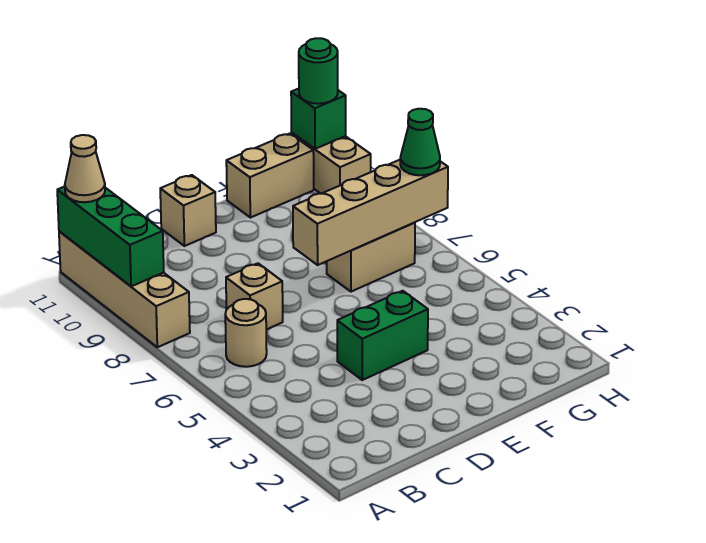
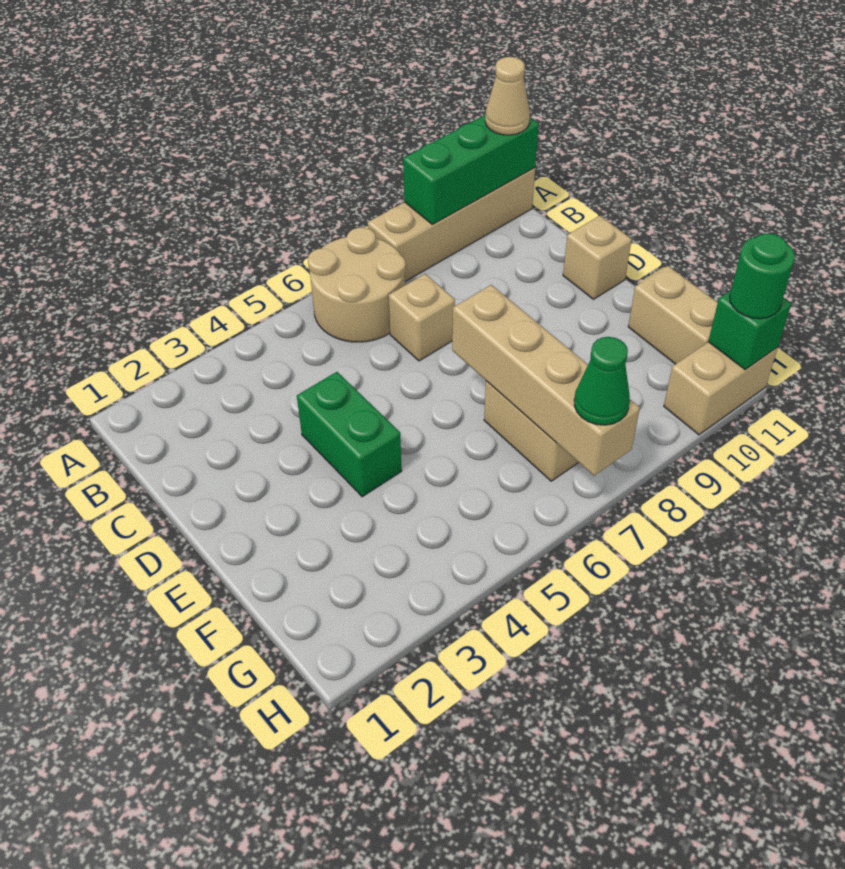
tan 1x1 round brick [225,299,267,367] -> tan 2x2 round brick [308,227,406,342]

